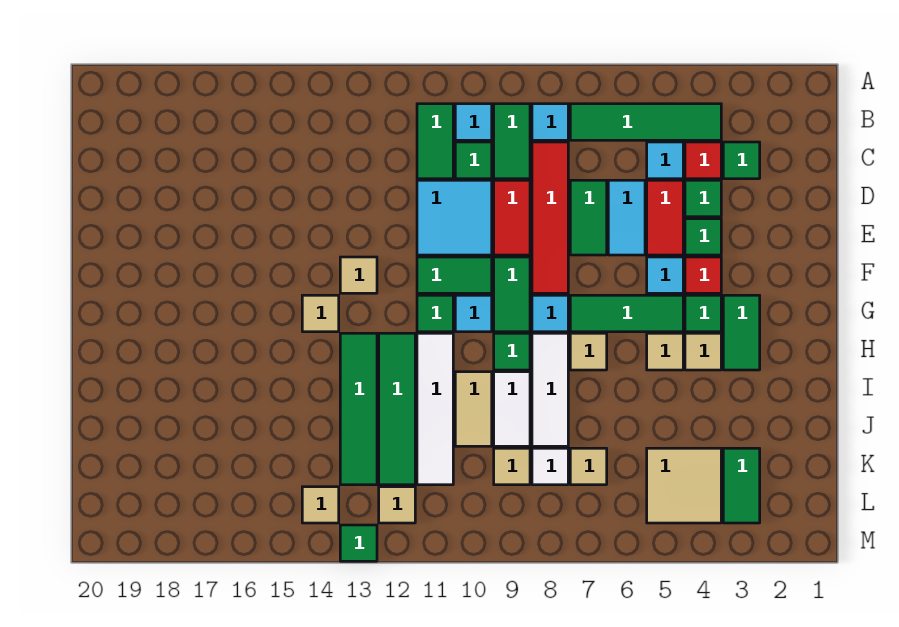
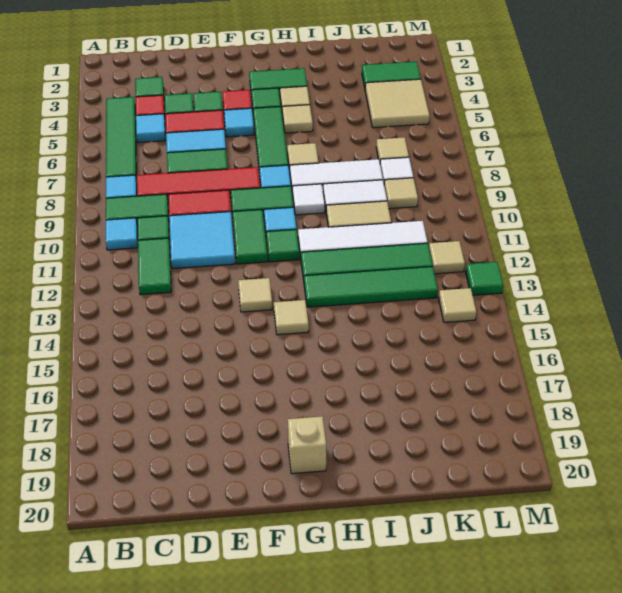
green 1x2 tile [417,104,453,179] -> green 1x2 tile turned to [138,238,171,295]
none -> tan 1x1 brick [288,416,326,474]
green 1x1 tile [494,333,530,370] -> white 1x1 tile [293,184,325,215]

